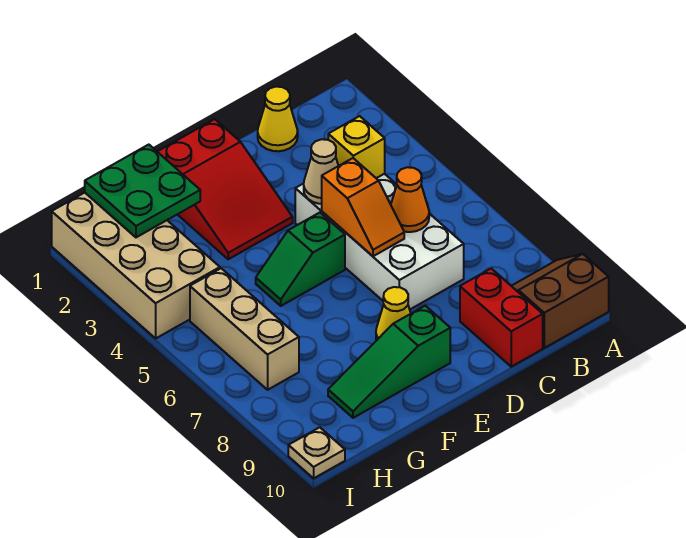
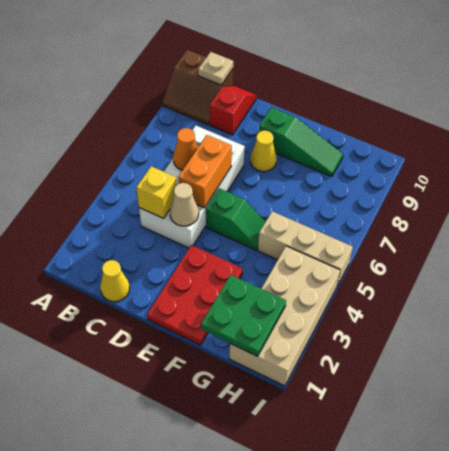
red 1x2 brick [460,268,543,367] -> red 1x2 slope [210,86,257,135]
orange 1x2 slope [322,158,404,256] -> orange 1x2 brick [178,135,232,208]
red 2x3 slope [157,119,293,259] -> red 2x3 plate [147,245,243,345]
tan 1x3 brick [190,268,299,390] -> tan 1x3 brick turned to [258,211,353,286]
tan 1x1 plate [288,427,345,478] -> tan 1x1 plate moved to [198,52,233,85]

